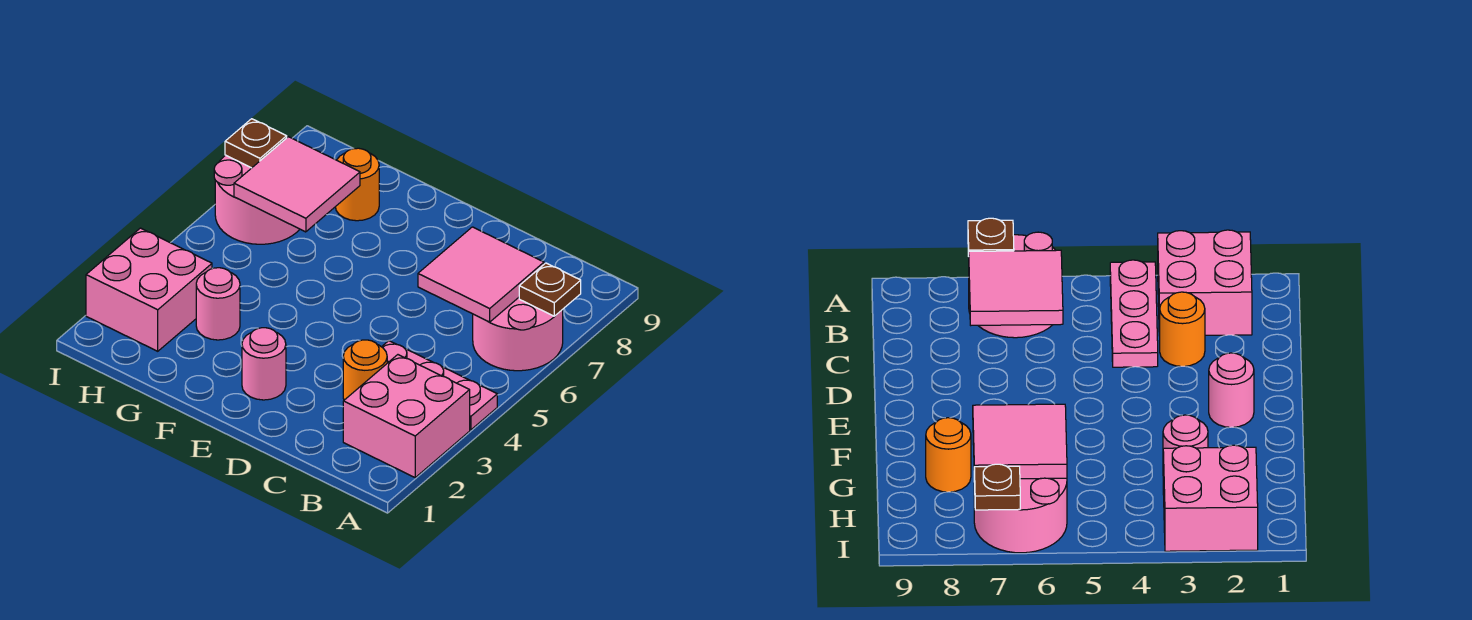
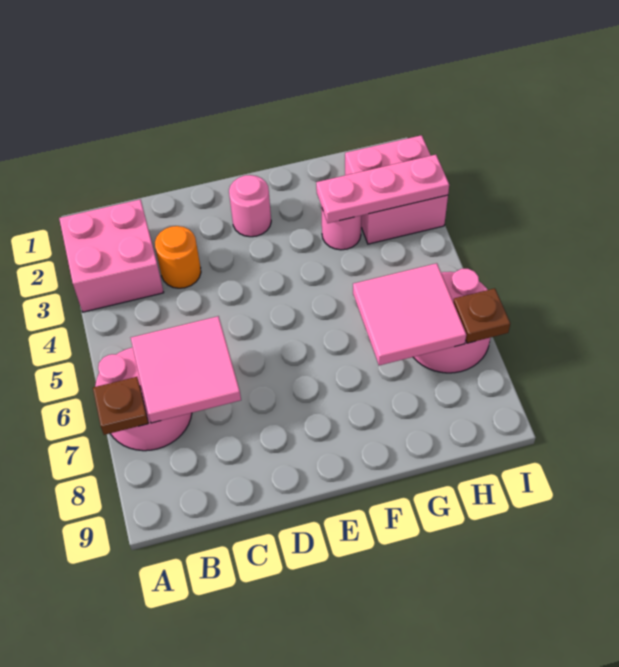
pink 1x3 plate [382,341,497,430] -> pink 1x3 plate moved to [316,155,449,223]
orange 1x1 round brick [336,148,379,221] -> none

